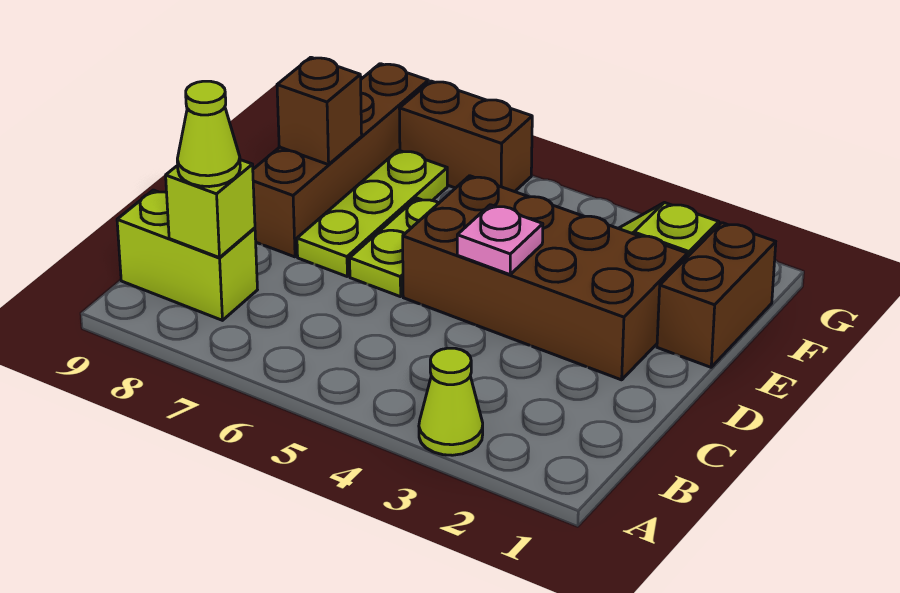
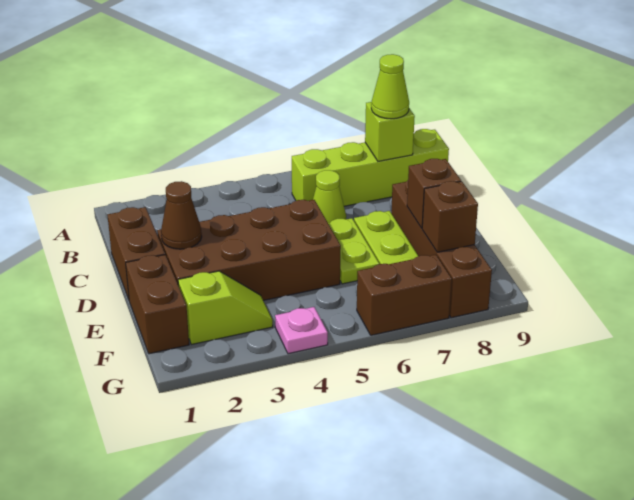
lime 1x1 cone [419,348,483,455] -> lime 1x1 cone moved to [313,170,346,223]
lime 1x2 brick [117,190,257,320] -> lime 1x4 brick [292,129,449,206]
none -> brown 1x2 brick [108,207,165,299]
none -> brown 1x1 cone [161,181,202,249]
pink 1x1 plate [457,205,543,275] -> pink 1x1 plate moved to [275,307,328,354]
none -> brown 1x1 brick [422,181,478,252]

